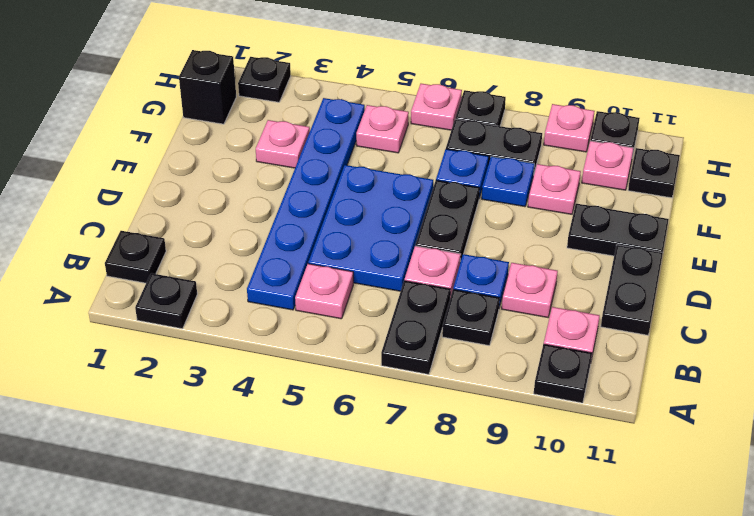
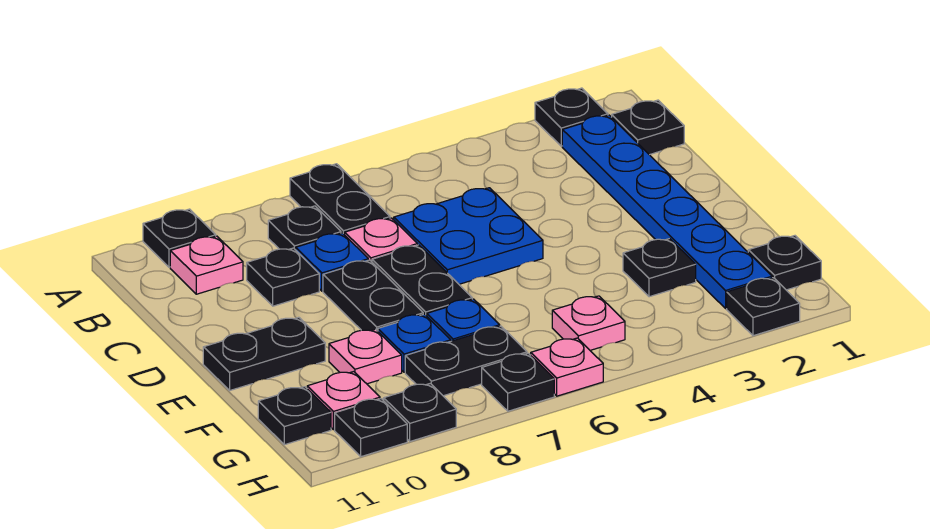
blue 1x6 plate [247,98,365,310] -> blue 1x6 plate moved to [562,115,772,308]
pink 1x1 plate [295,264,353,319] -> none
blue 2x3 plate [308,165,433,291] -> blue 2x2 plate [394,188,543,284]
pink 1x1 plate [502,263,558,317] -> black 1x1 plate [247,248,319,306]
black 1x2 plate [601,245,663,335] -> black 1x2 plate moved to [323,260,423,331]
pink 1x1 plate [256,120,310,168] -> black 1x1 plate [623,239,696,297]
black 1x1 brick [179,50,236,124] -> black 1x1 plate [748,236,821,290]
pink 1x1 plate [544,104,595,152] -> black 1x1 plate [384,383,456,441]

